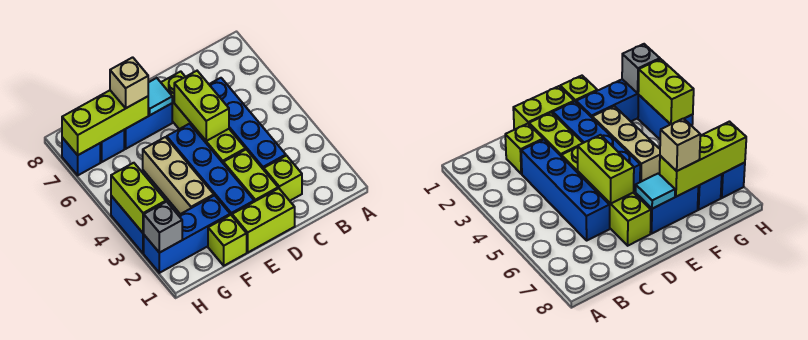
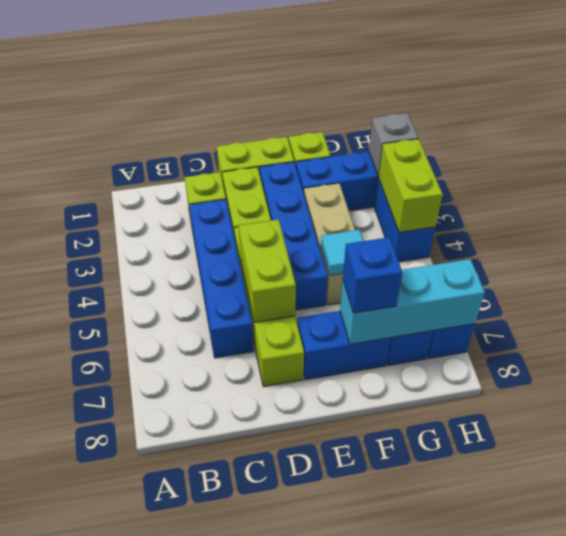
cyan 1x1 tile [148,78,172,115] -> cyan 1x1 tile moved to [321,230,363,275]
lime 1x3 brick [62,90,148,155] -> cyan 1x3 brick [340,259,485,344]
tan 1x1 brick [110,57,148,108] -> blue 1x1 brick [343,237,402,313]

